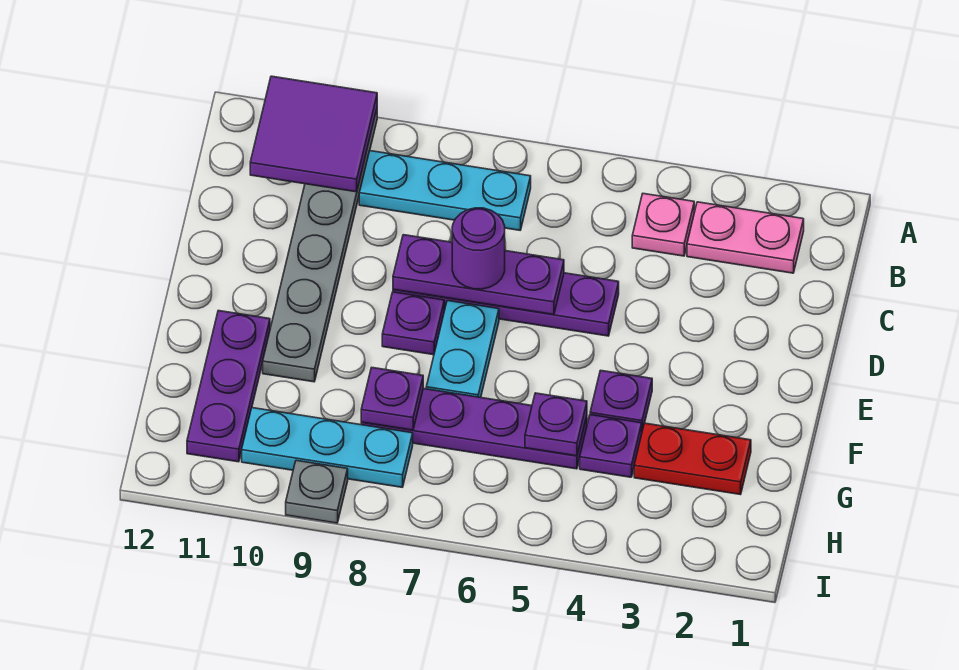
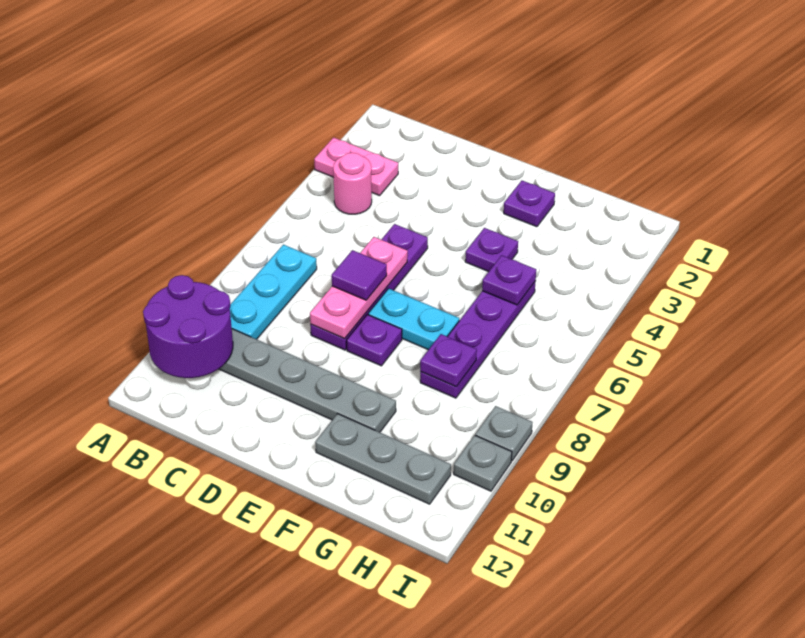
purple 2x2 tile [250,76,377,192] -> purple 2x2 round brick [143,275,233,378]
pink 1x2 plate [687,202,804,273] -> pink 1x2 plate turned to [314,137,398,196]
pink 1x1 plate [632,194,694,256] -> pink 1x1 round brick [333,153,372,214]
purple 1x3 plate [393,235,564,315] -> pink 1x3 plate [310,237,408,339]
purple 1x1 round brick [452,208,505,289] -> purple 1x1 tile [332,250,387,300]
purple 1x3 plate [187,311,270,462] -> grey 1x3 plate [315,414,451,504]
red 1x2 plate [634,423,751,495] -> none
purple 1x1 plate [580,415,642,477] -> purple 1x1 plate moved to [504,181,555,227]
cyan 1x3 plate [242,408,413,487] -> none
none -> grey 1x1 plate [454,435,512,491]

